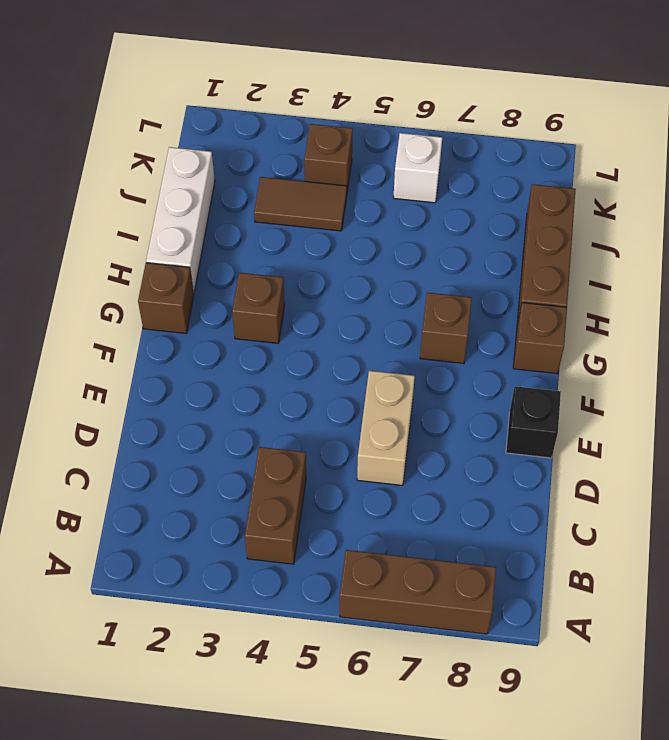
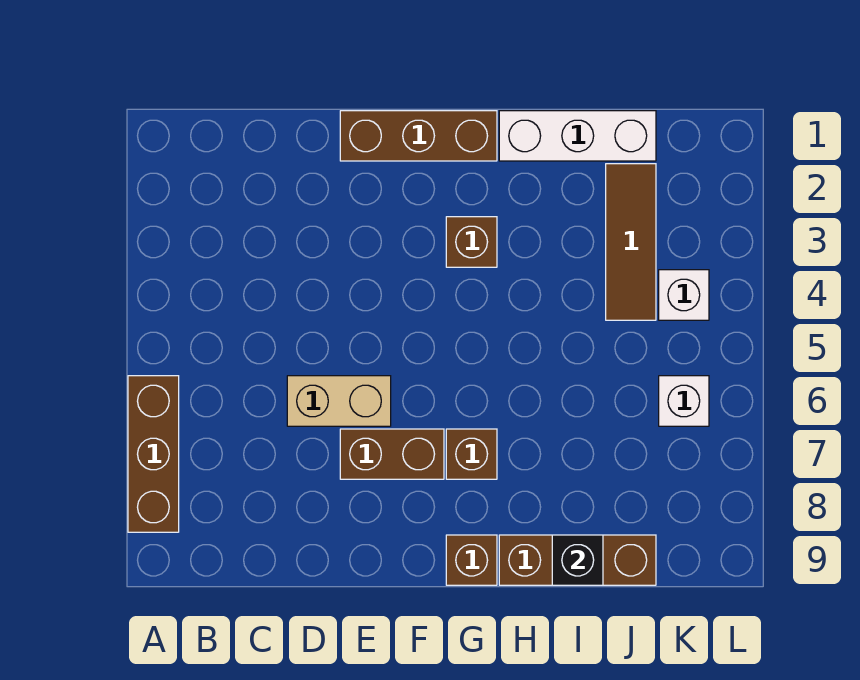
brown 1x2 brick [245,447,306,564] -> brown 1x2 brick moved to [340,429,444,479]
black 1x1 brick [506,386,561,458] -> black 1x1 brick moved to [552,535,603,585]
brown 1x1 brick [138,263,194,333] -> brown 1x3 brick [340,111,497,161]
brown 1x2 tile [254,177,347,231] -> brown 1x3 tile [606,164,656,320]
brown 1x1 brick [304,124,353,191] -> white 1x1 brick [659,270,709,320]

